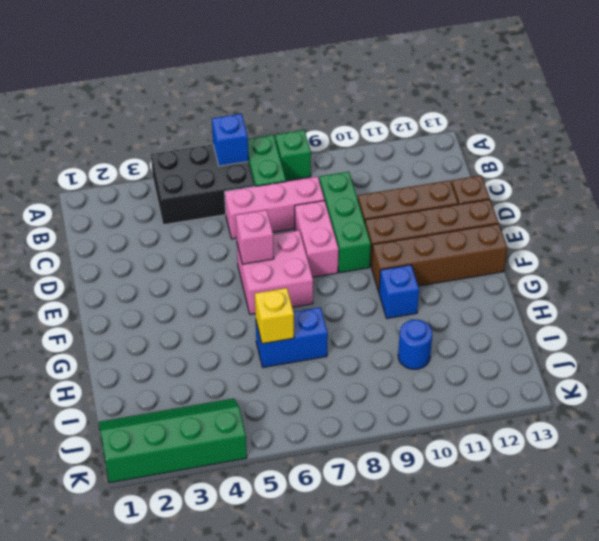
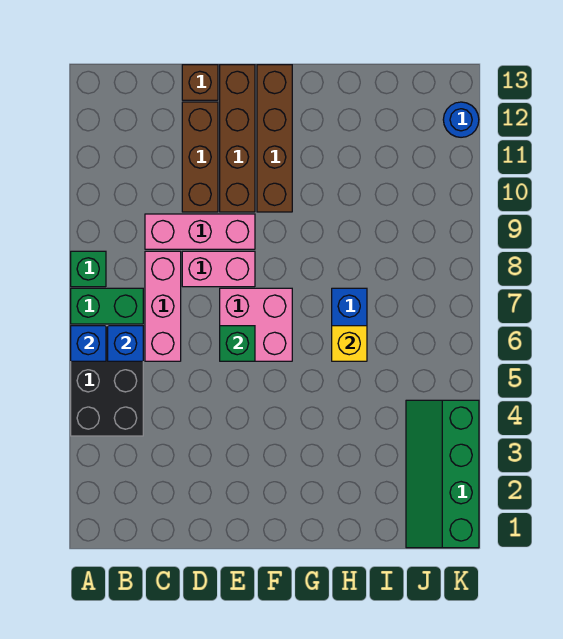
green 1x3 brick [319,172,371,273] -> pink 1x3 brick [145,214,255,249]
pink 1x1 brick [236,210,274,264] -> green 1x1 brick [220,326,255,361]
blue 1x1 brick [379,265,419,318] -> blue 1x1 brick moved to [108,326,143,361]
blue 1x1 round brick [398,320,432,369] -> blue 1x1 round brick moved to [443,102,479,137]

